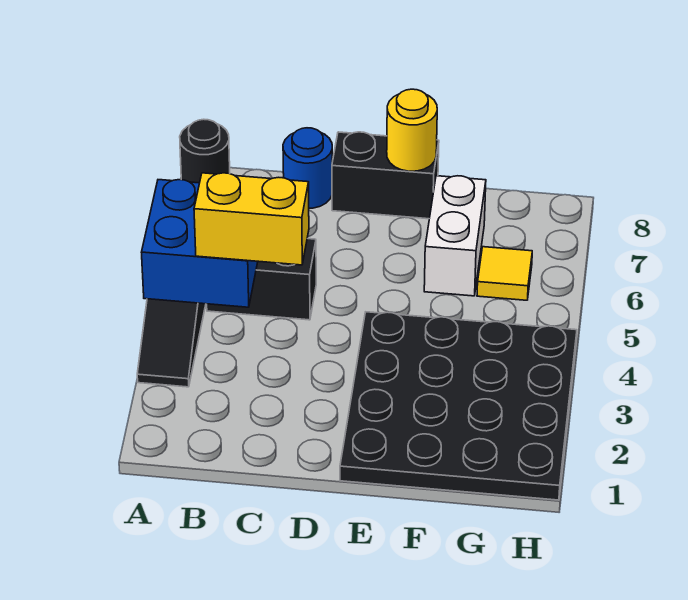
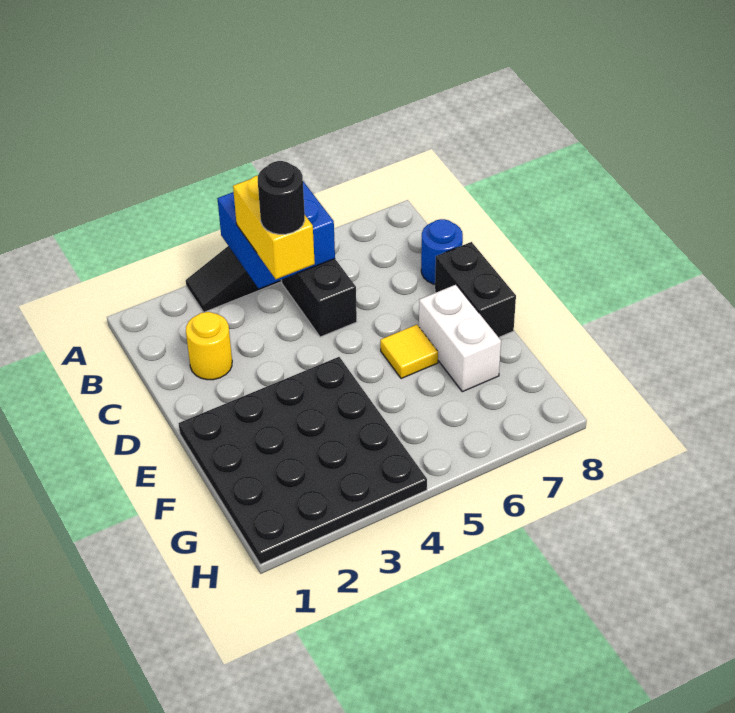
black 1x1 round brick [180,119,230,183] -> black 1x1 round brick moved to [258,161,305,234]
yellow 1x1 round brick [387,89,437,171] -> yellow 1x1 round brick moved to [186,312,232,380]
white 1x2 brick [424,176,486,296] -> white 1x2 brick turned to [419,285,501,392]
yellow 1x1 tile [477,247,532,300] -> yellow 1x1 tile moved to [380,325,438,379]

